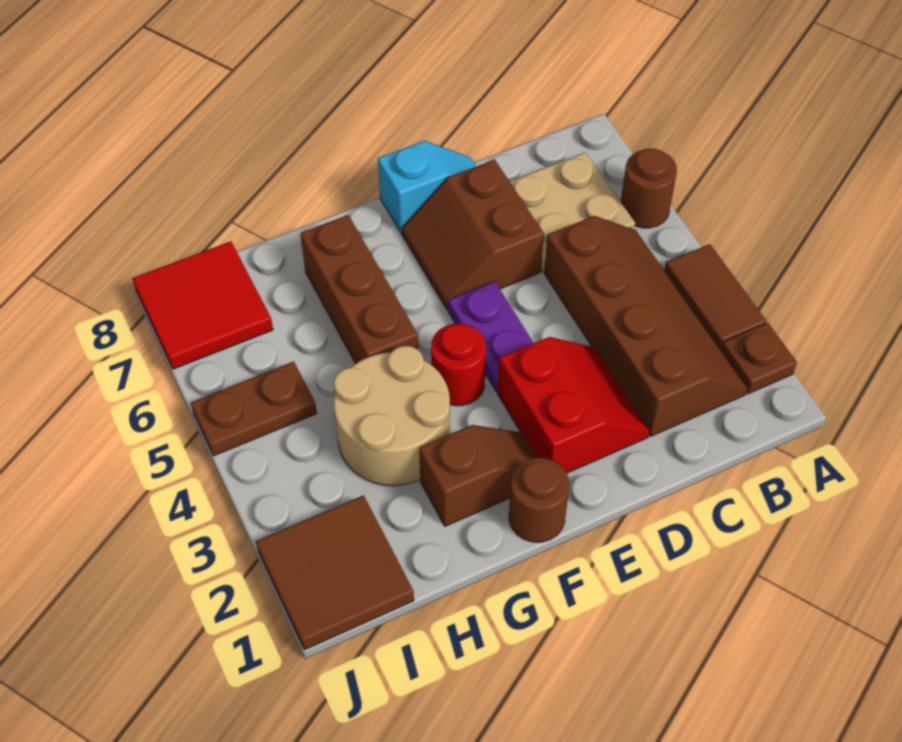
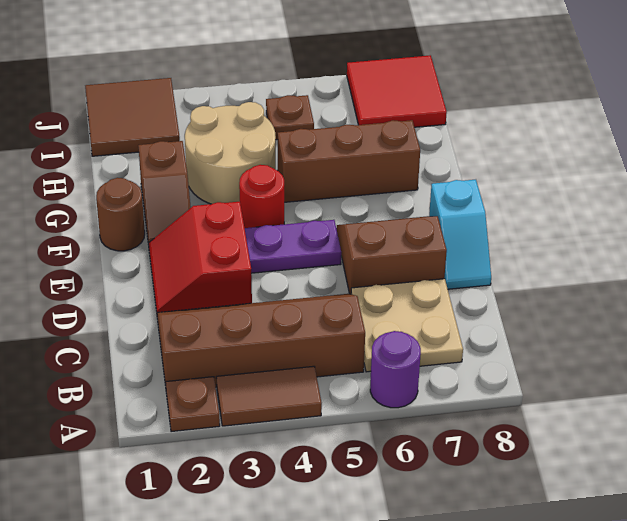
brown 1x1 round brick [621,149,677,228] -> purple 1x1 round brick [370,331,421,408]
brown 2x4 slope [544,216,748,436] -> brown 2x4 slope turned to [157,294,365,387]
red 2x2 slope [498,337,649,473] -> red 2x2 slope turned to [149,202,252,313]
brown 1x2 plate [191,361,317,456] -> brown 1x1 plate [266,95,314,140]

